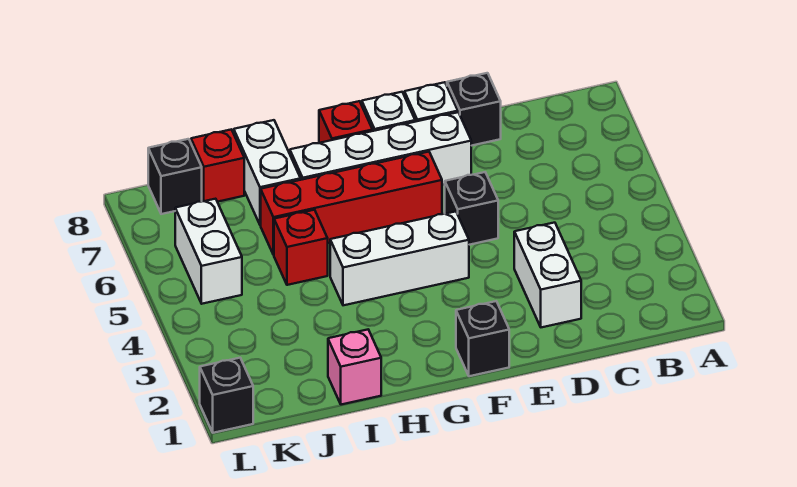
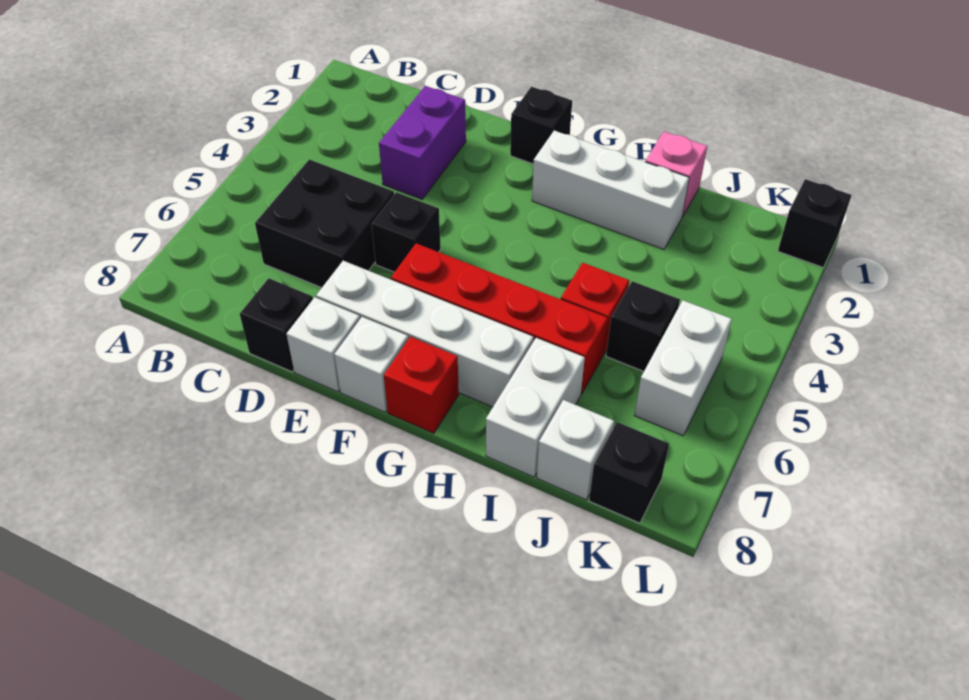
none -> black 2x2 brick [255,159,394,288]
white 1x2 brick [514,223,581,327] -> purple 1x2 brick [379,86,466,199]
white 1x3 brick [330,211,469,305] -> white 1x3 brick moved to [532,131,689,249]
none -> black 1x1 brick [606,281,680,371]
red 1x1 brick [191,129,244,202] -> white 1x1 brick [537,400,614,500]

